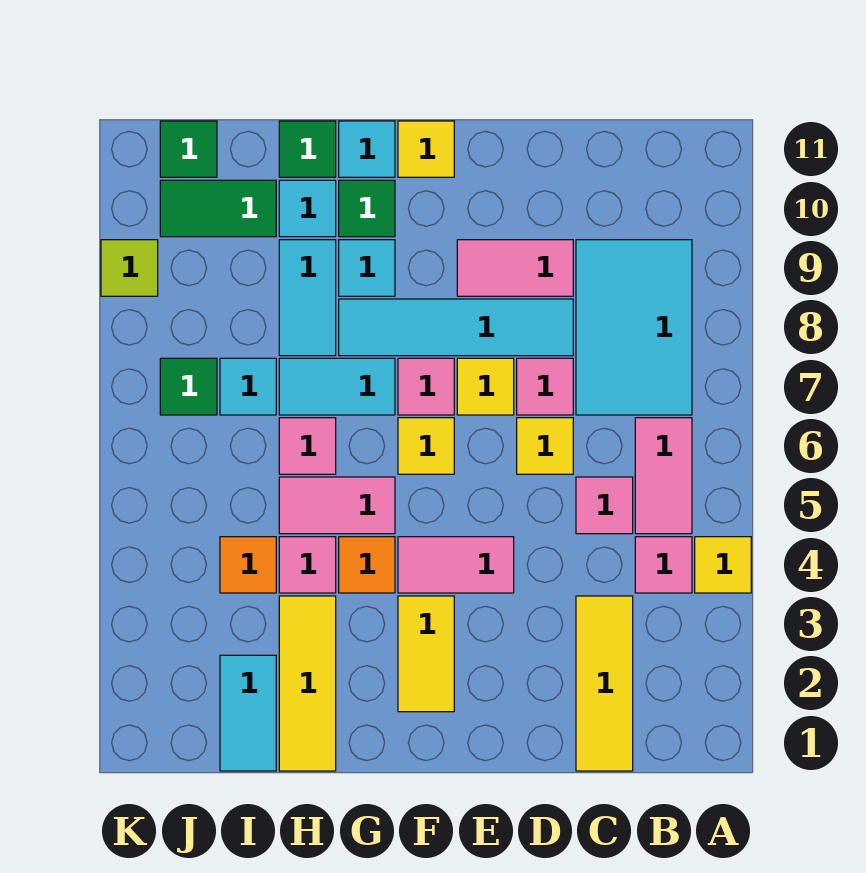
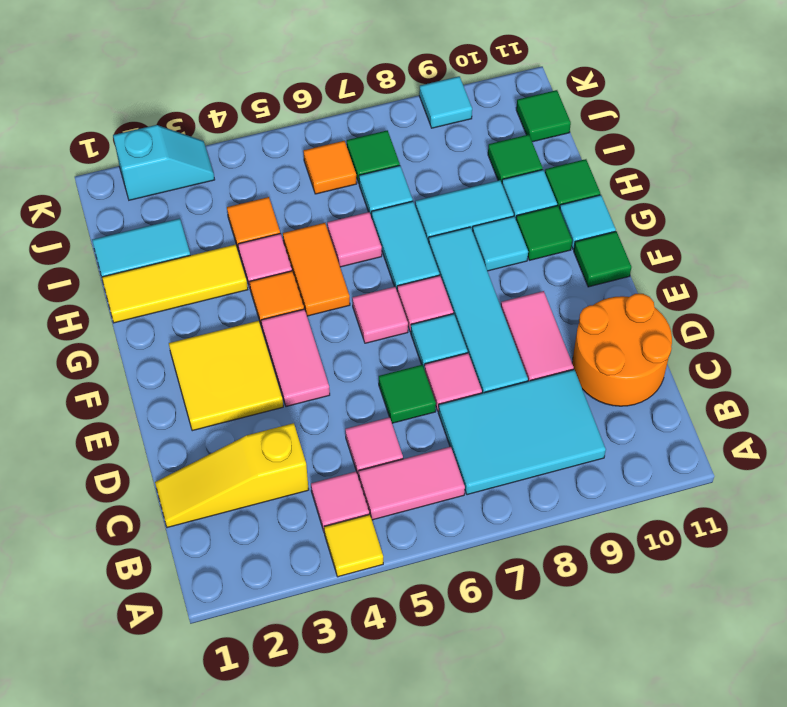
yellow 1x3 tile [576,596,633,771] -> yellow 1x3 slope [155,423,309,528]
none -> orange 2x2 round brick [572,294,672,406]
yellow 1x1 tile [517,418,573,474] -> green 1x1 tile [379,365,436,423]
yellow 1x1 tile [457,358,514,415] -> cyan 1x1 tile [411,314,468,370]
yellow 1x2 tile [398,596,454,712] -> yellow 2x2 tile [169,321,283,431]
yellow 1x1 tile [398,418,454,474] -> pink 1x1 tile [352,287,408,343]
yellow 1x1 tile [398,121,454,177] -> green 1x1 tile [574,231,631,287]
pink 1x2 tile [279,477,395,534] -> orange 1x2 tile [283,223,350,316]
green 1x2 tile [160,180,276,237] -> green 1x1 tile [488,135,543,183]
none -> orange 1x1 tile [303,141,357,194]
none -> cyan 1x2 slope [113,125,215,200]
lime 1x1 tile [101,240,158,296] -> cyan 1x1 tile [419,76,472,128]

